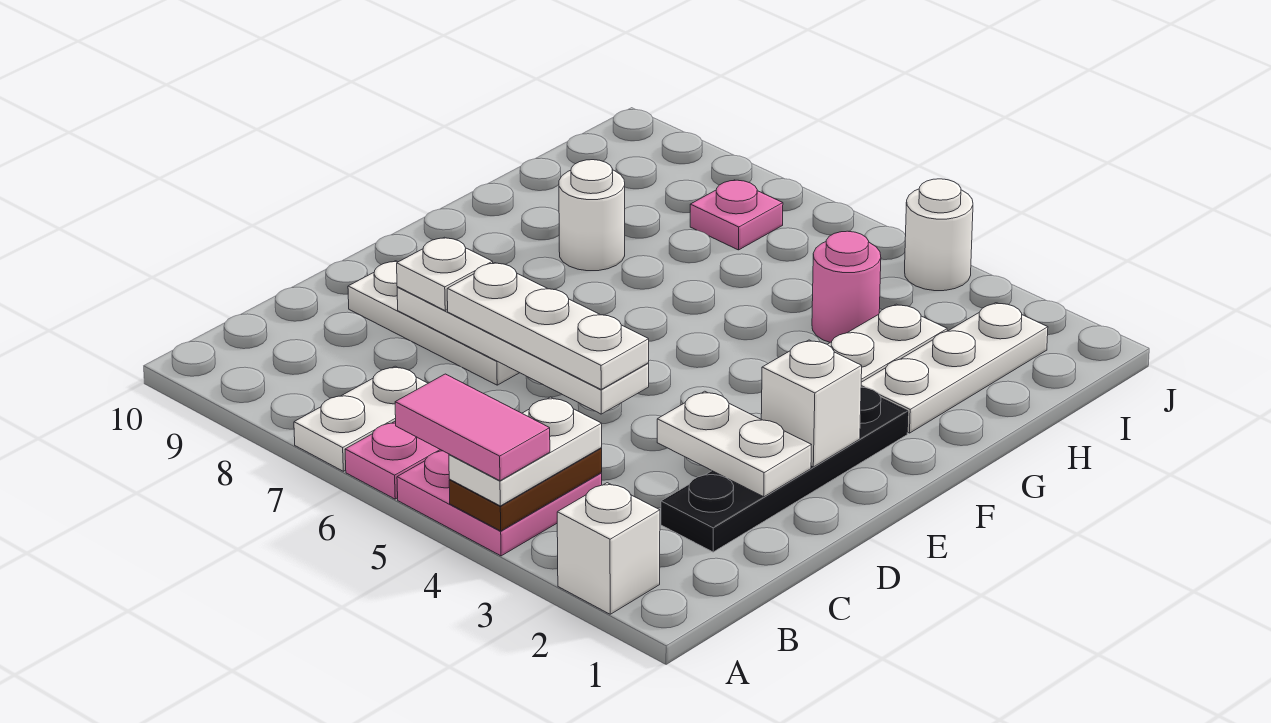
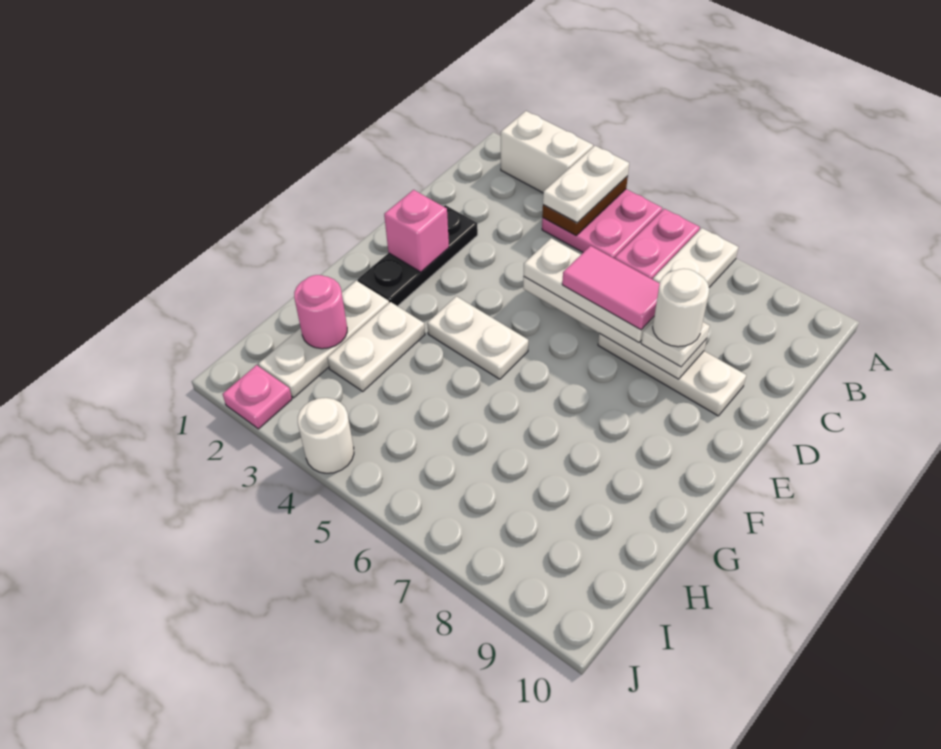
white 1x1 brick [557,483,660,614] -> white 1x2 brick [501,111,593,193]
pink 1x2 tile [395,374,550,481] -> pink 1x2 tile moved to [562,246,660,330]
black 1x4 plate [661,387,908,552] -> black 1x3 plate [358,205,478,306]
white 1x2 plate [657,391,811,497] -> white 1x2 plate moved to [427,296,528,379]
white 1x1 brick [761,340,862,467] -> pink 1x1 brick [384,190,449,272]
white 1x1 round brick [559,160,625,271] -> white 1x1 round brick moved to [653,269,709,347]
pink 1x1 round brick [812,231,881,342] -> pink 1x1 round brick moved to [294,275,347,349]
pink 1x1 plate [690,180,783,250] -> pink 1x1 plate moved to [223,365,292,429]

